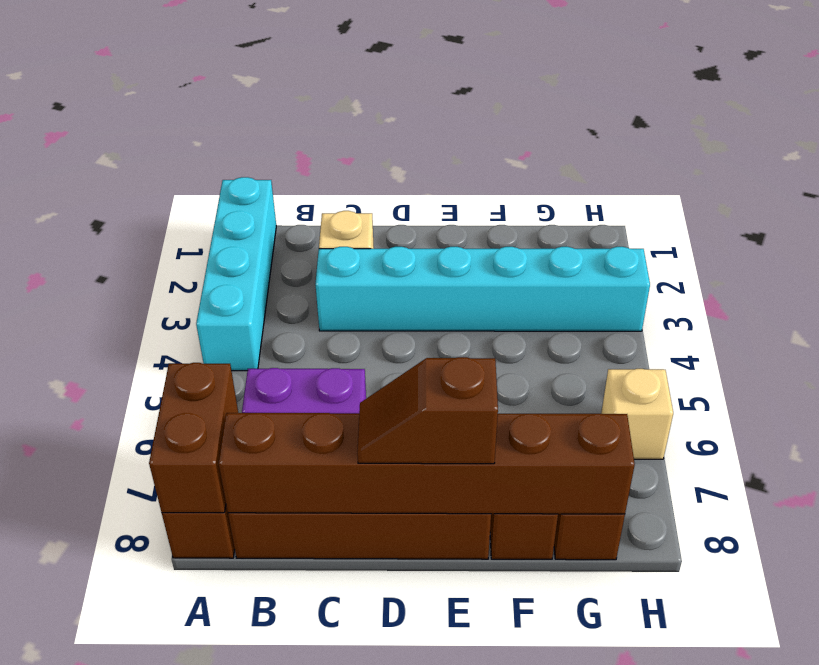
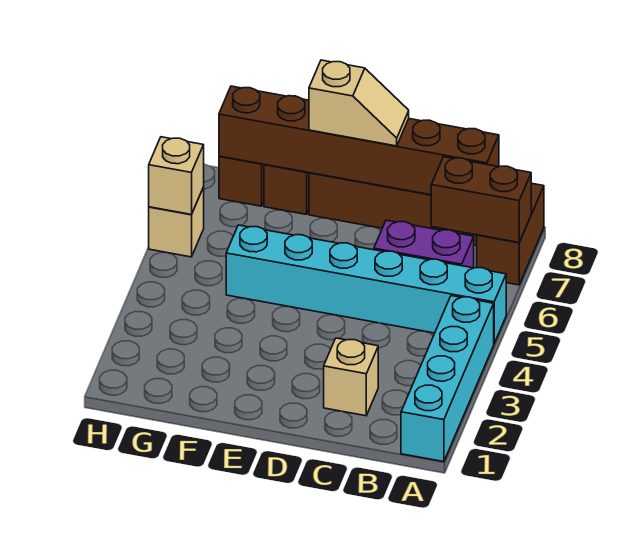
brown 1x2 brick [149,363,238,513] -> brown 1x2 brick turned to [431,157,531,242]
cyan 1x6 brick [315,247,650,331] -> cyan 1x6 brick moved to [226,225,506,343]
brown 1x2 slope [357,357,498,464] -> tan 1x2 slope [309,60,409,146]
none -> tan 1x1 brick [149,137,204,215]

